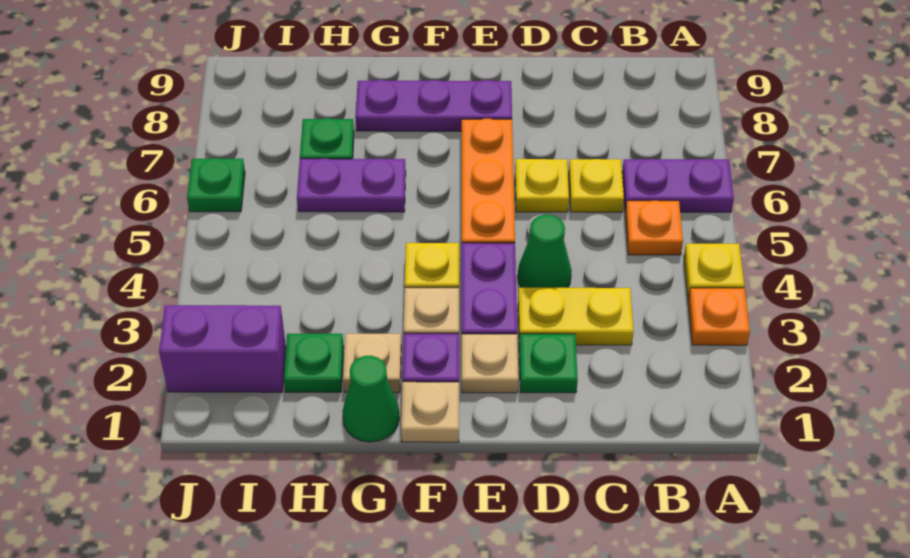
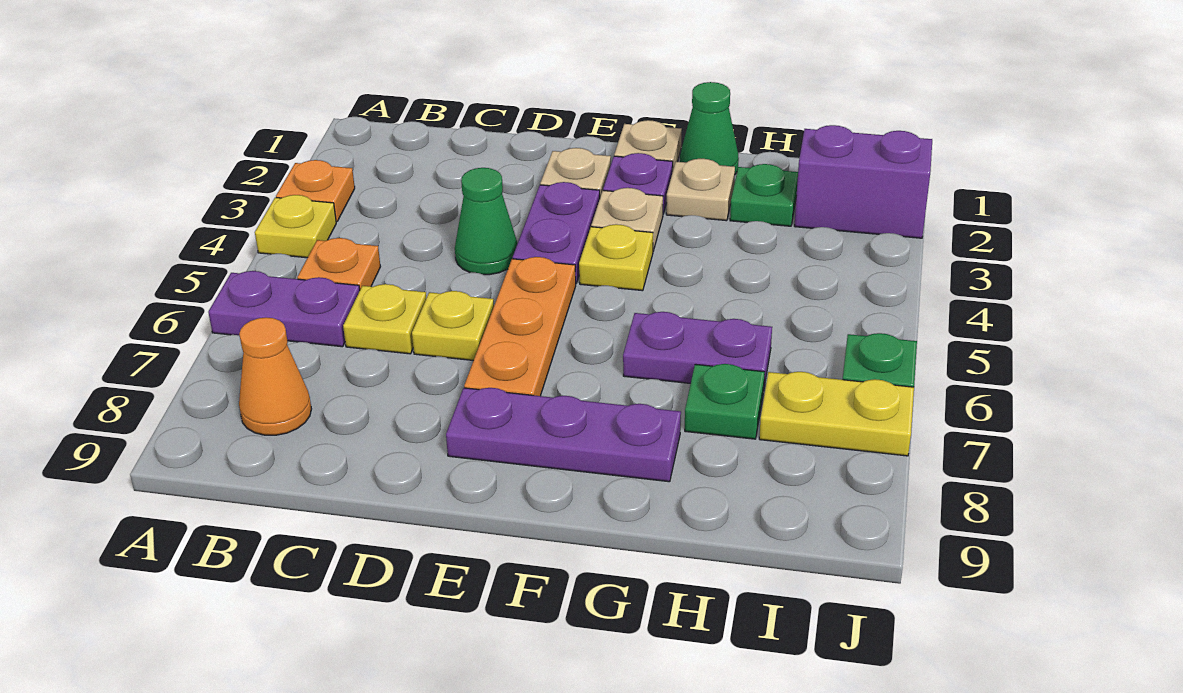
none -> orange 1x1 cone [239,317,311,435]
yellow 1x2 plate [518,288,634,345] -> yellow 1x2 plate moved to [759,372,914,456]
green 1x1 plate [519,334,578,393] -> none

